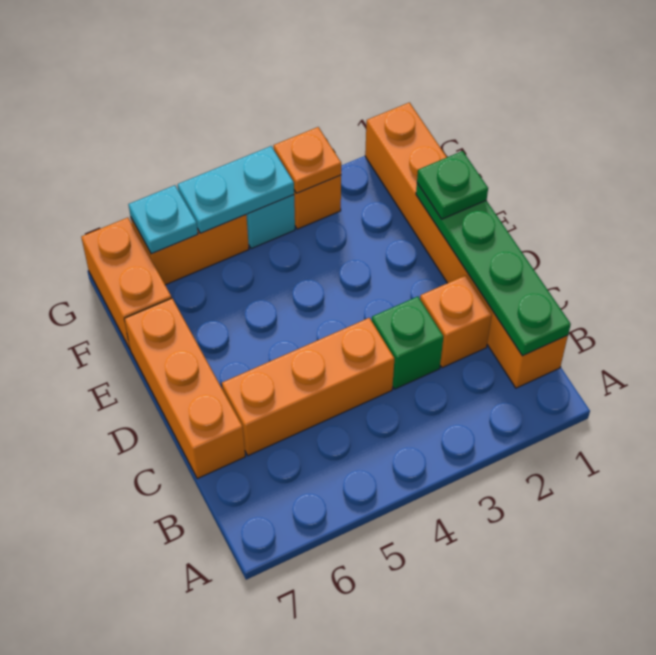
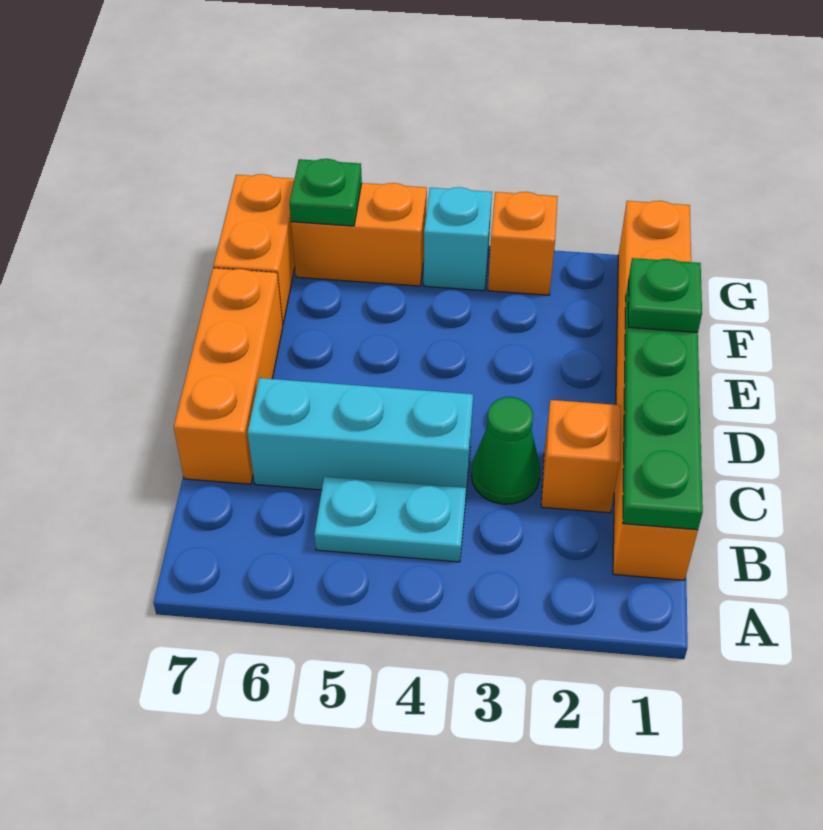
green 1x1 brick [372,296,444,389] -> green 1x1 cone [472,397,540,504]
orange 1x3 brick [222,318,394,456] -> cyan 1x3 brick [248,378,473,491]
orange 1x1 plate [274,127,341,193] -> none
cyan 1x2 plate [178,146,294,233] -> cyan 1x2 plate moved to [315,477,466,562]
cyan 1x1 plate [128,185,198,254] -> green 1x1 plate [290,159,362,226]

